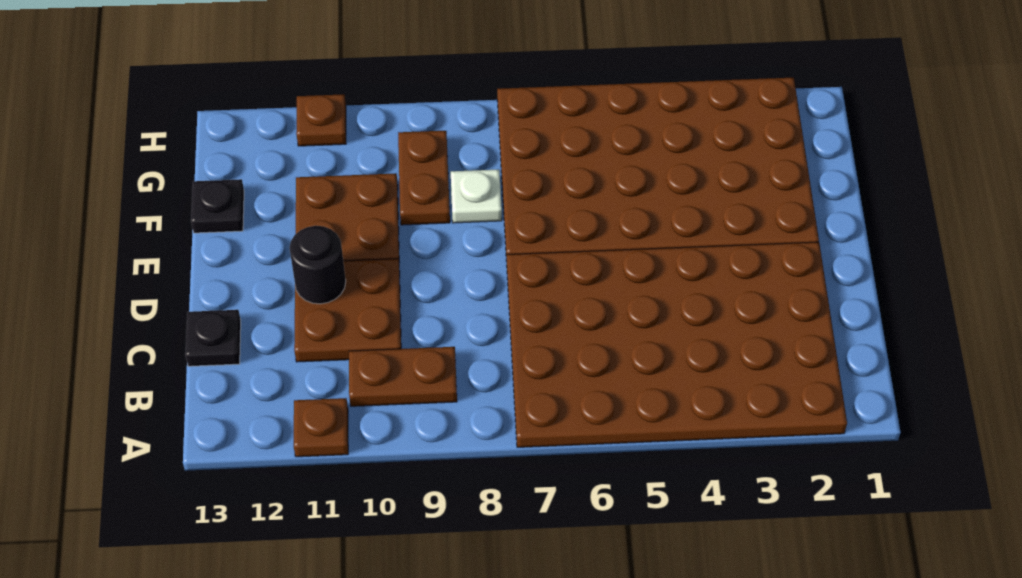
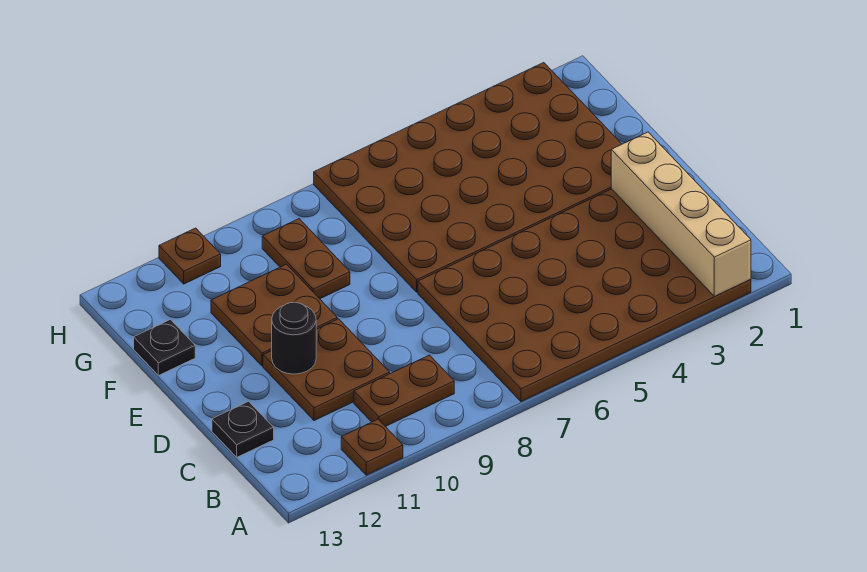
none -> tan 1x4 brick [611,132,751,296]
white 1x1 plate [451,169,502,223] -> none

